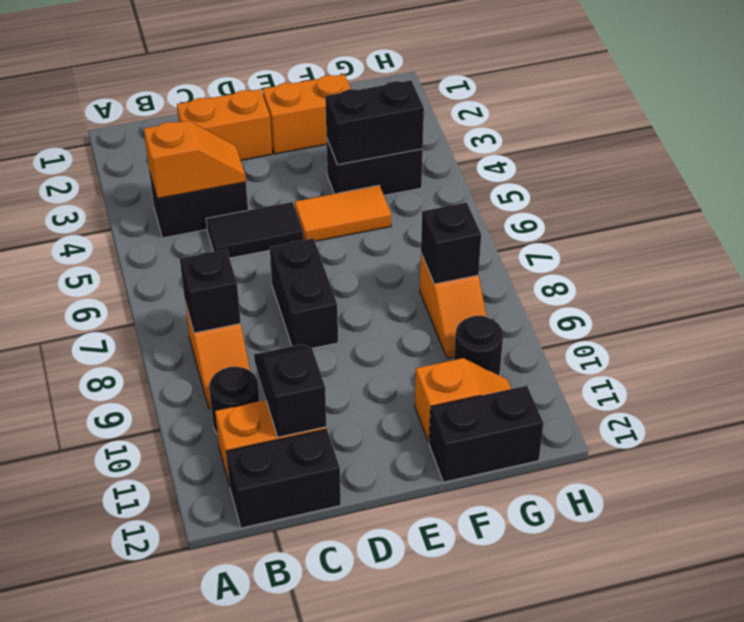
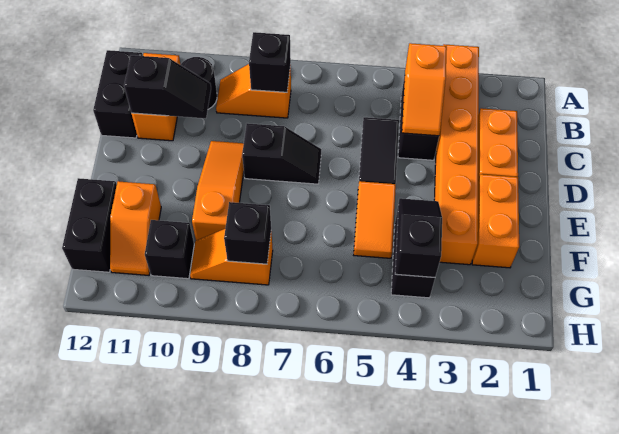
none -> orange 1x6 brick [434,44,479,265]
black 1x2 brick [270,238,338,348] -> black 1x2 slope [242,123,321,184]
none -> orange 1x3 slope [192,141,244,240]
black 1x2 brick [325,80,424,165] -> black 1x2 slope [395,198,442,277]
black 1x1 round brick [454,316,503,375] -> black 1x1 brick [145,220,194,279]

